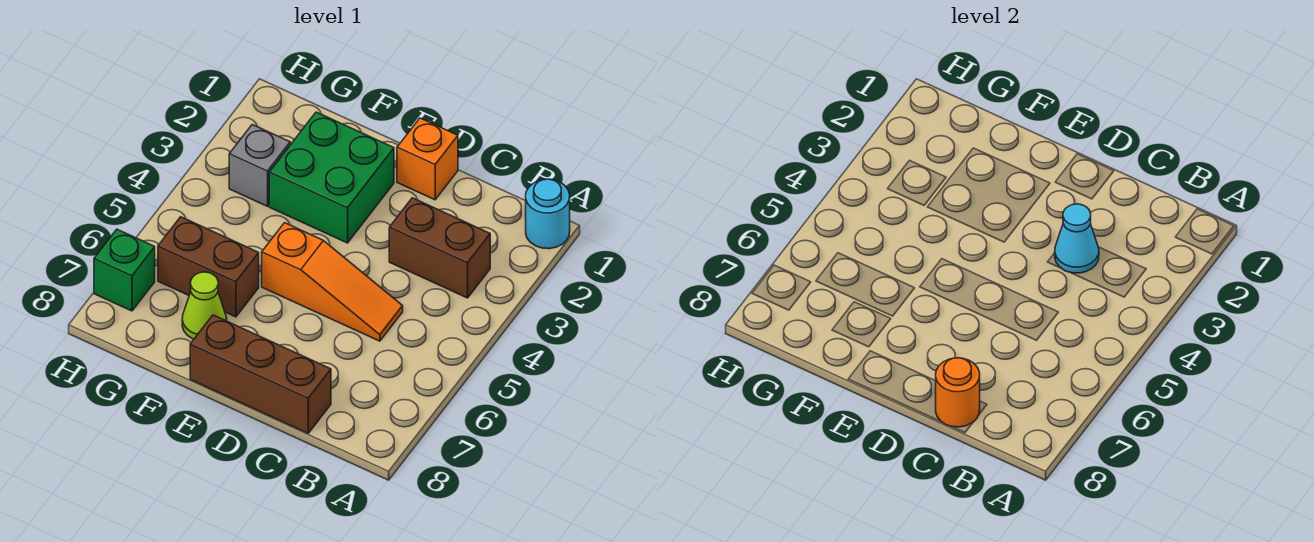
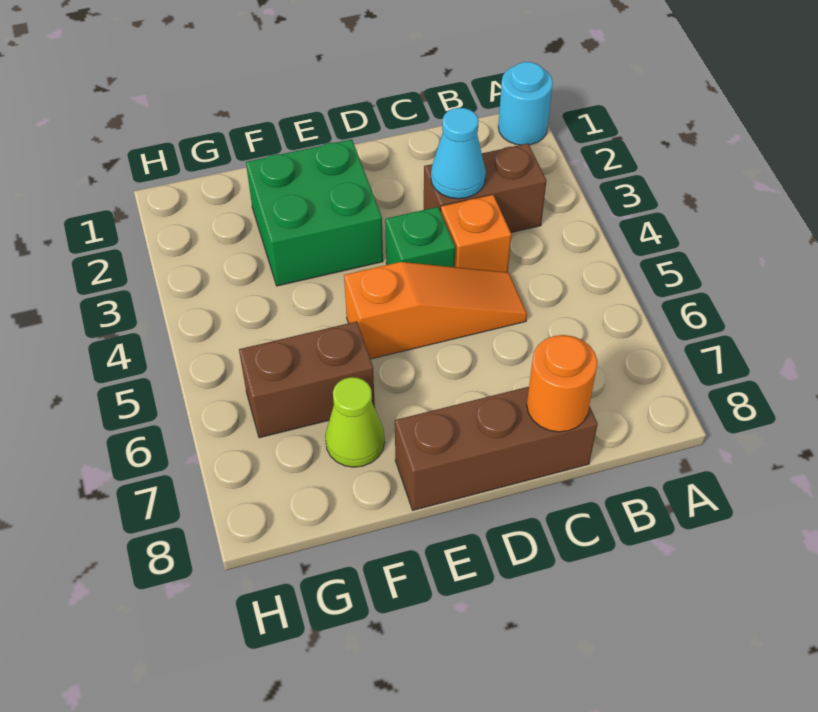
orange 1x1 brick [397,118,458,200] -> orange 1x1 brick moved to [441,195,511,272]
grey 1x1 brick [229,125,290,206] -> none
green 1x1 brick [94,229,155,311] -> green 1x1 brick moved to [385,207,455,267]

